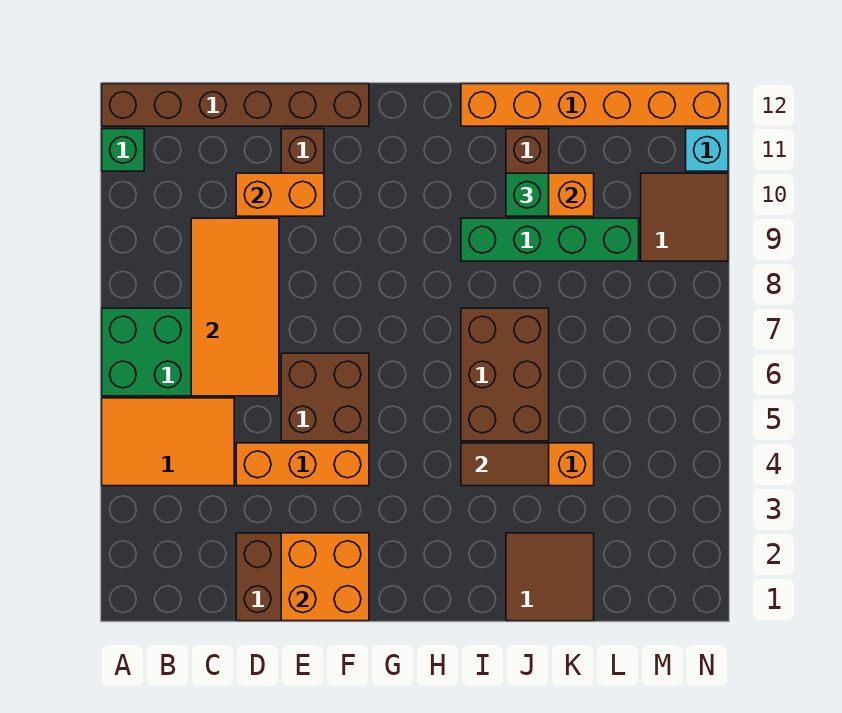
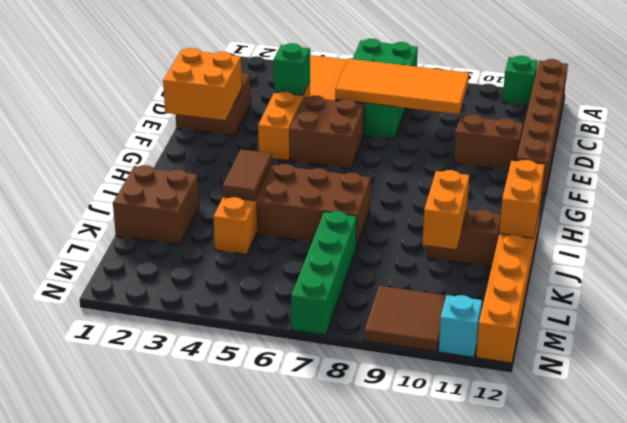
orange 1x2 brick [236,173,324,216] -> orange 1x2 brick moved to [499,160,545,238]
green 1x4 brick [461,218,639,261] -> green 1x4 brick moved to [291,211,357,335]
brown 2x2 tile [506,533,594,621] -> brown 2x2 brick [113,165,199,245]
green 1x1 brick [506,173,549,216] -> green 1x1 brick moved to [274,43,310,95]

